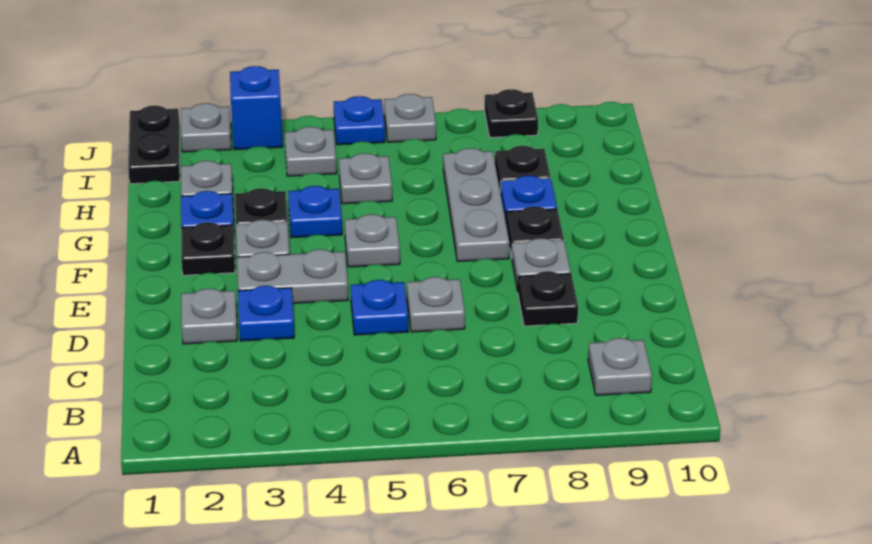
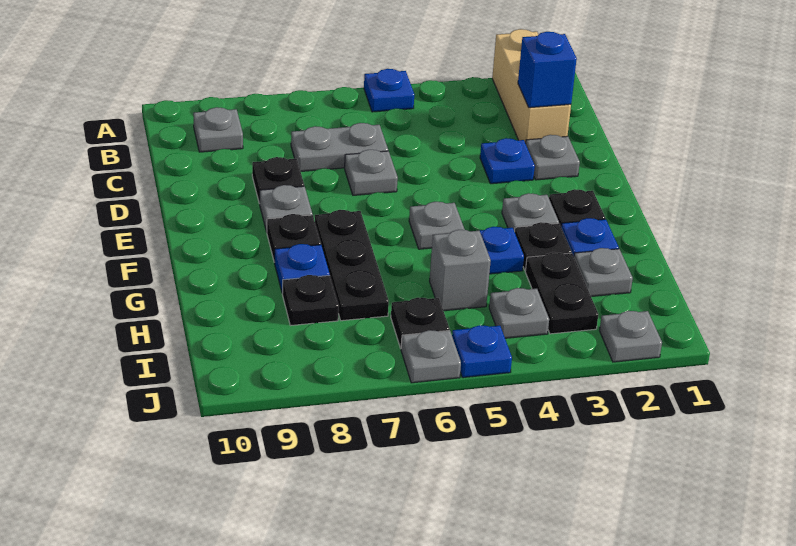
none -> tan 1x3 brick [492,29,571,143]
blue 1x1 plate [351,280,408,335] -> blue 1x1 plate moved to [364,69,414,112]
grey 1x2 plate [237,249,348,303] -> grey 1x2 plate moved to [291,123,388,172]
grey 1x3 plate [443,148,509,262] -> black 1x3 plate [315,210,389,321]
grey 1x1 plate [339,153,392,204] -> grey 1x1 brick [430,230,491,311]
black 1x2 plate [128,106,180,184] -> black 1x2 plate moved to [525,252,598,334]
blue 1x1 brick [230,66,283,150] -> blue 1x1 brick moved to [518,32,577,108]
black 1x1 plate [485,89,538,137] -> black 1x1 plate moved to [391,297,450,348]

